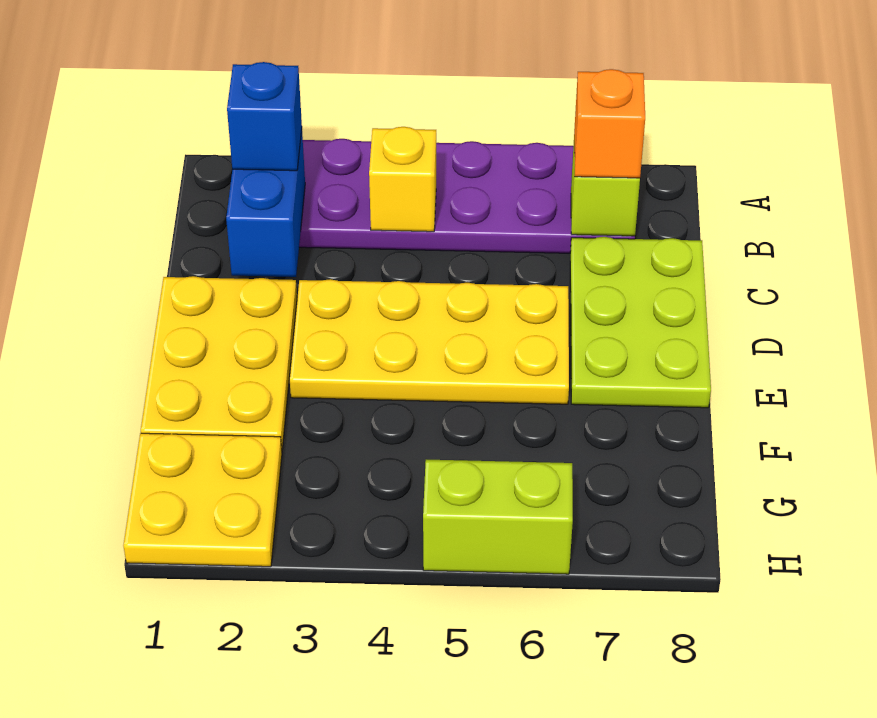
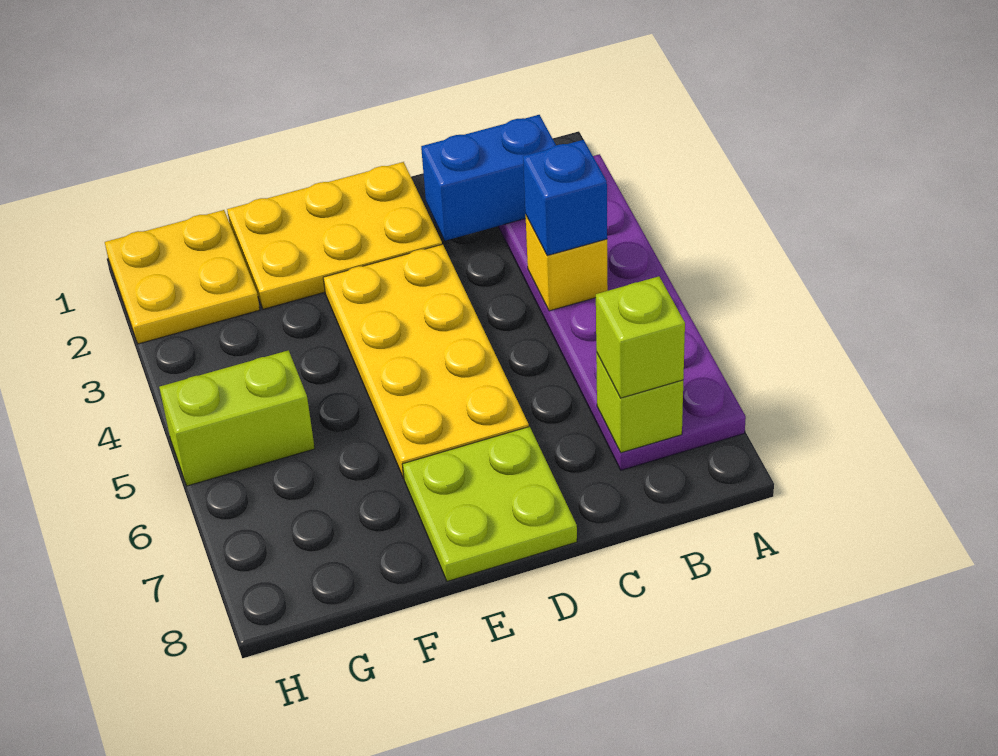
blue 1x1 brick [227,62,302,171] -> blue 1x1 brick moved to [523,140,607,256]
orange 1x1 brick [574,69,645,178] -> lime 1x1 brick [596,276,685,398]
lime 2x3 plate [570,237,711,408] -> lime 2x2 plate [403,427,577,581]
lime 1x2 brick [423,460,573,574] -> lime 1x2 brick turned to [159,350,315,486]

